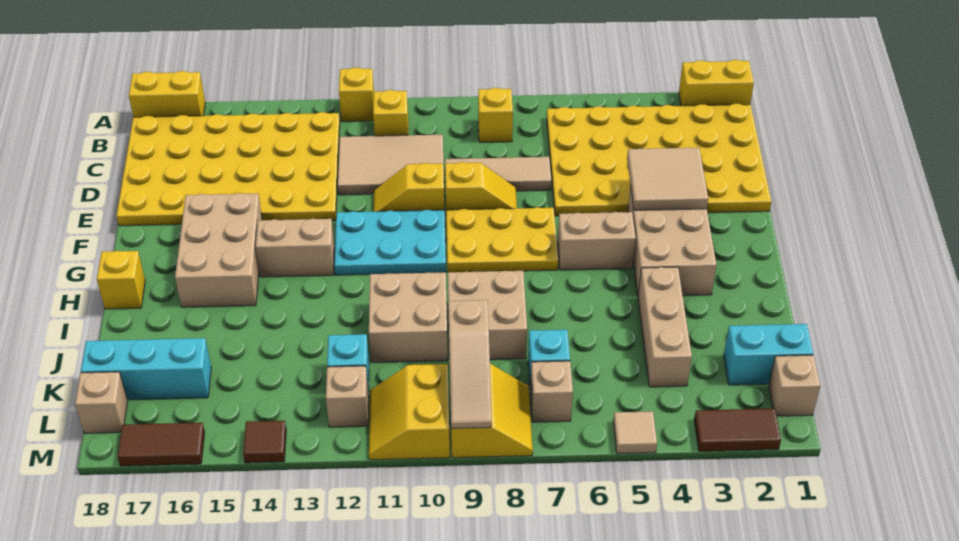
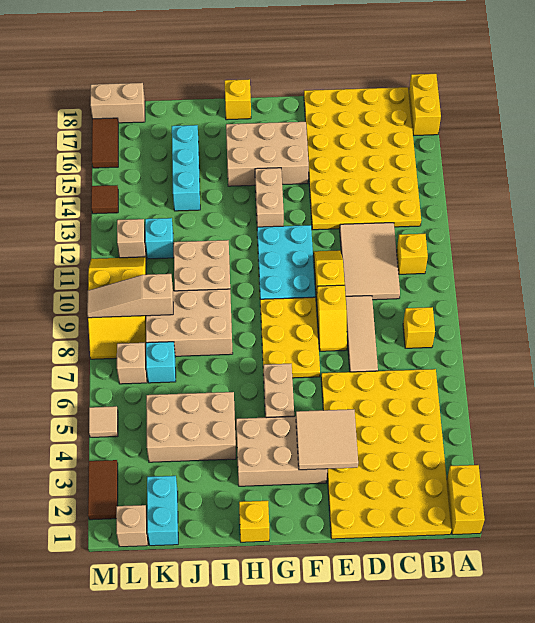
yellow 1x1 brick [339,67,374,122] -> yellow 1x1 brick moved to [239,501,269,542]
tan 1x3 brick [638,267,692,387] -> tan 2x3 brick [146,392,236,462]
tan 2x2 brick [448,271,527,360] -> tan 2x3 brick [146,289,233,356]
cyan 1x3 brick [81,338,211,400] -> cyan 1x3 brick moved to [172,125,200,211]
tan 1x1 brick [75,372,128,433] -> tan 1x2 brick [90,83,145,123]

